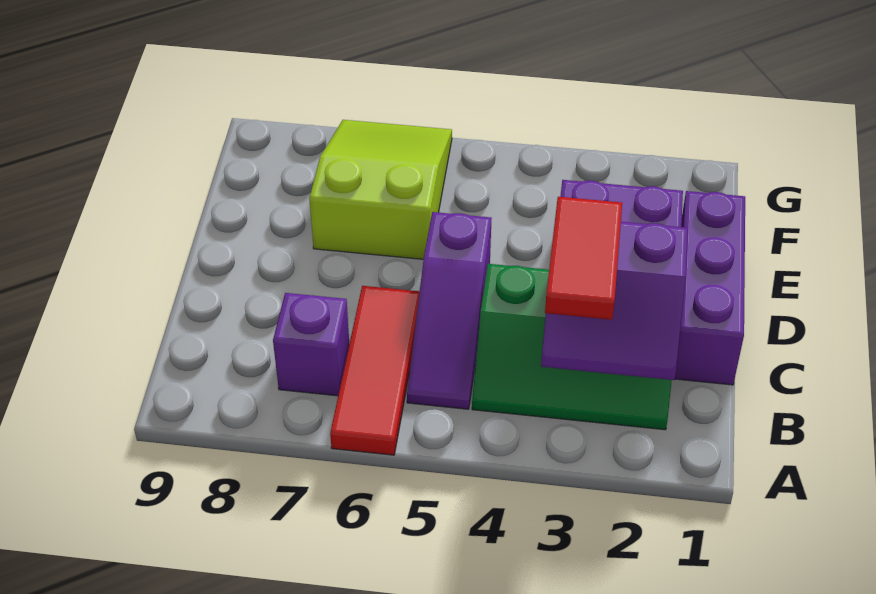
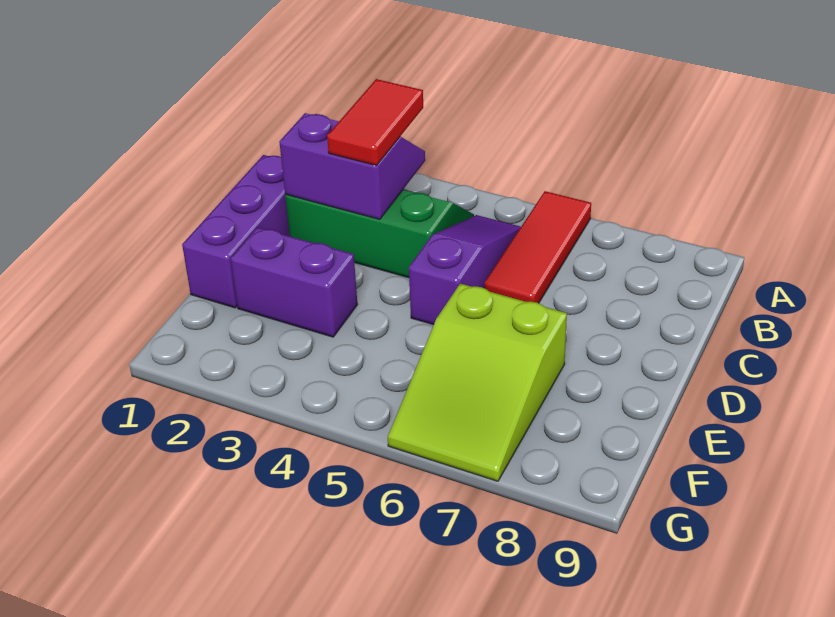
purple 1x1 brick [273,293,349,396] -> none

